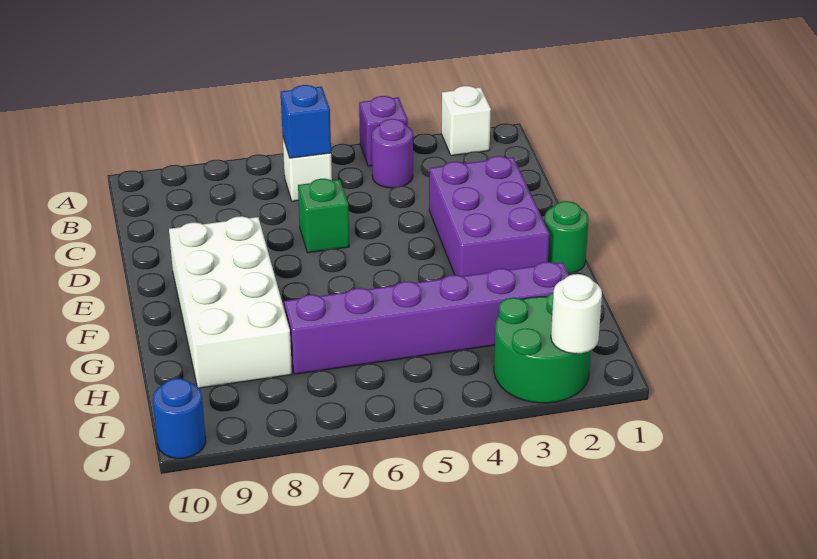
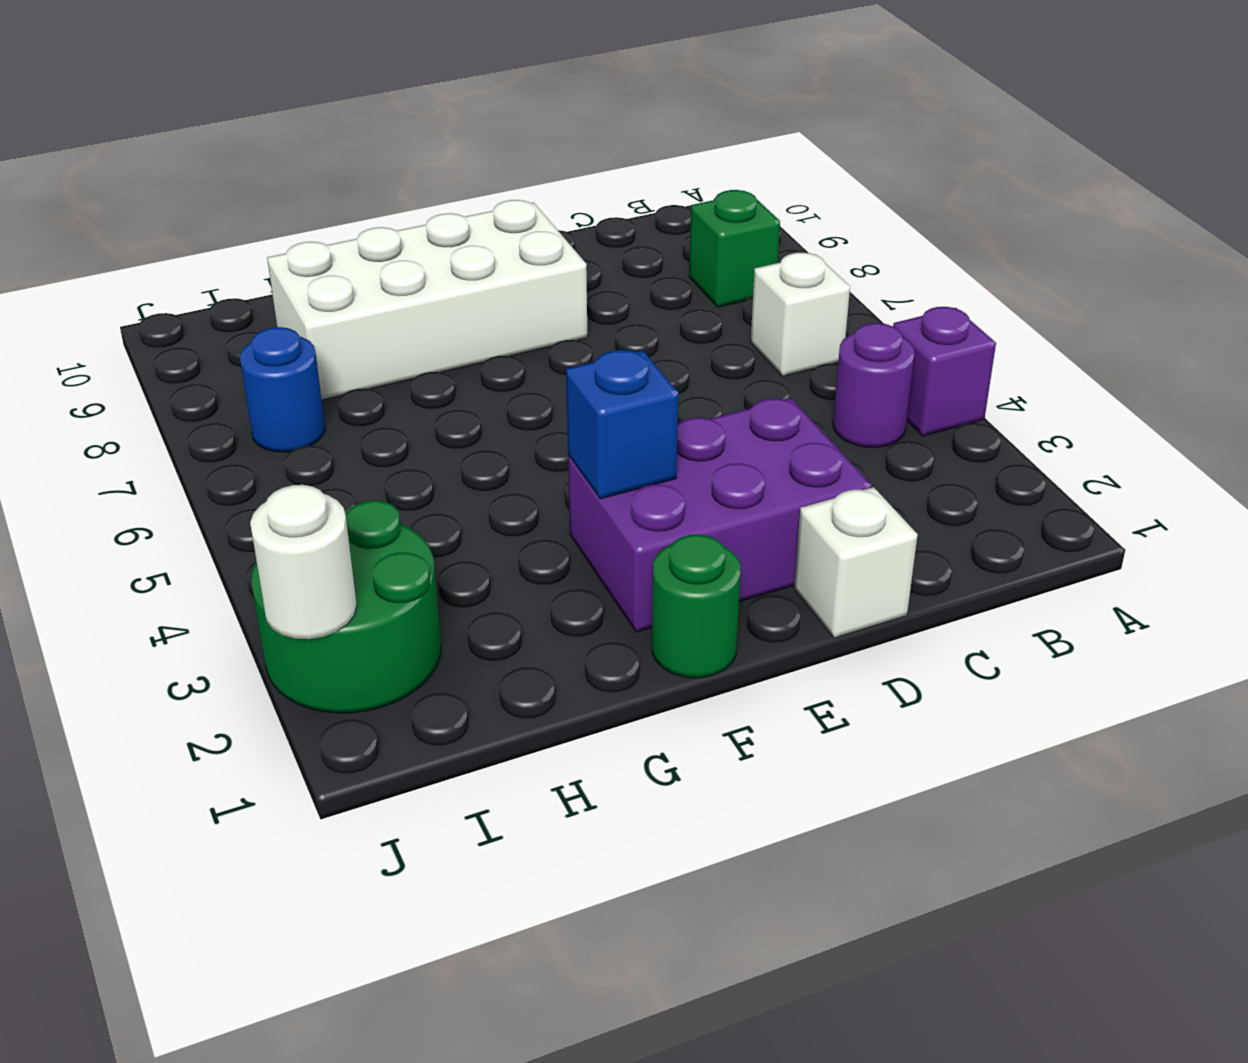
white 1x1 brick [441,86,491,156] -> white 1x1 brick moved to [794,487,918,638]
blue 1x1 brick [281,85,331,158] -> blue 1x1 brick moved to [566,350,678,499]
green 1x1 brick [298,179,349,253] -> green 1x1 brick moved to [689,190,780,307]
purple 1x6 brick [284,262,569,374] -> none
blue 1x1 round brick [153,378,206,458] -> blue 1x1 round brick moved to [240,327,325,452]

